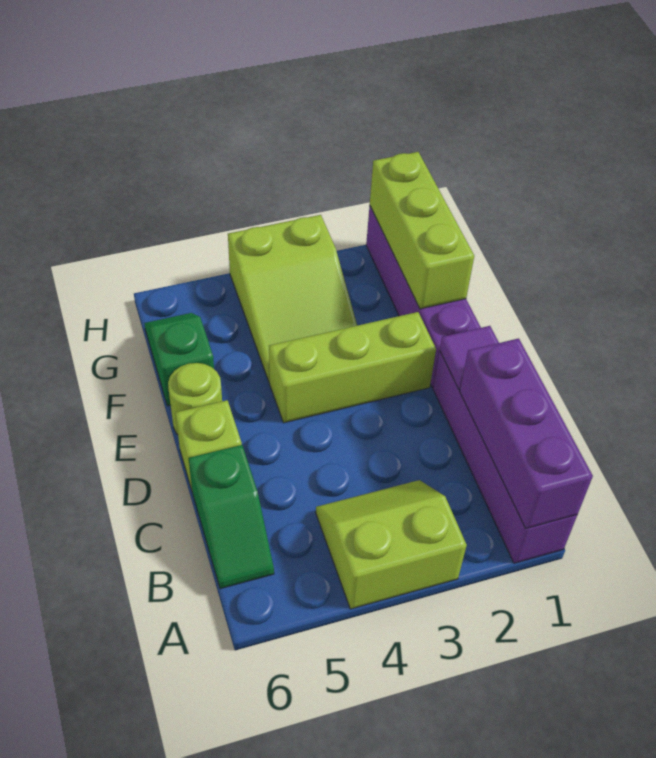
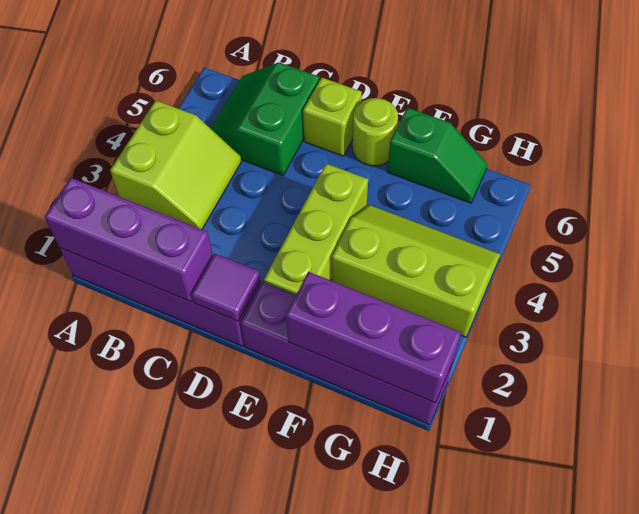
green 1x2 slope [189,445,274,589] -> green 2x2 slope [210,63,319,175]
lime 1x3 brick [370,152,474,309] -> purple 1x3 brick [286,272,461,403]
lime 2x3 slope [228,215,357,381] -> lime 2x3 slope turned to [332,205,500,337]

